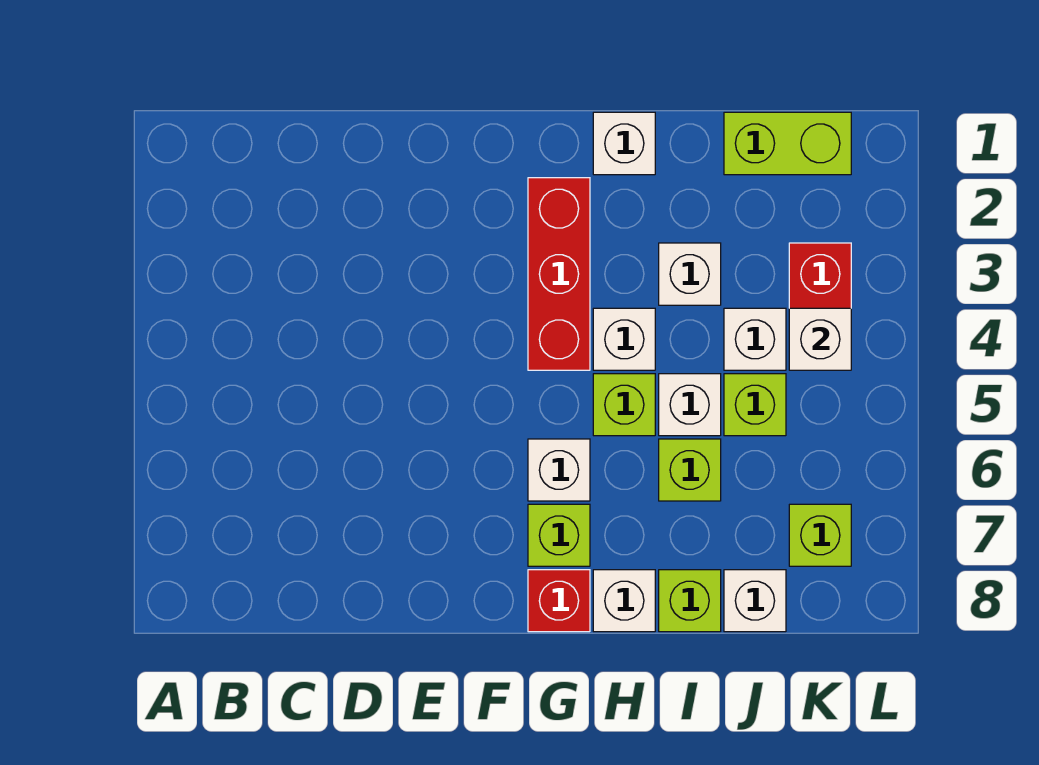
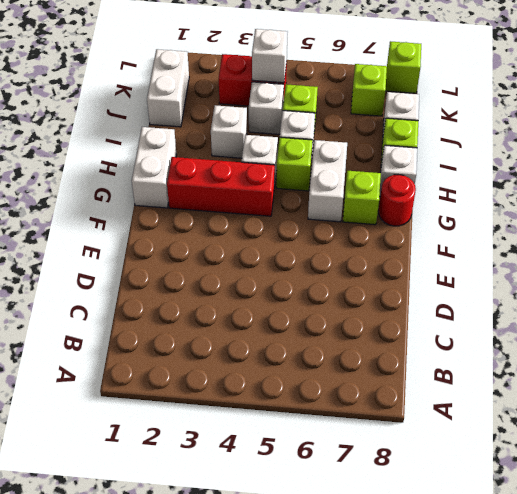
white 1x1 brick [528,439,590,501] -> white 1x2 brick [308,140,347,222]
red 1x1 brick [528,570,590,632] -> red 1x1 round brick [379,175,416,226]
white 1x1 brick [593,112,655,175] -> white 1x2 brick [132,127,176,208]
lime 1x1 brick [659,439,721,501] -> lime 1x1 brick moved to [386,41,421,93]
lime 1x2 brick [724,112,851,175] -> white 1x2 brick [147,49,189,127]

